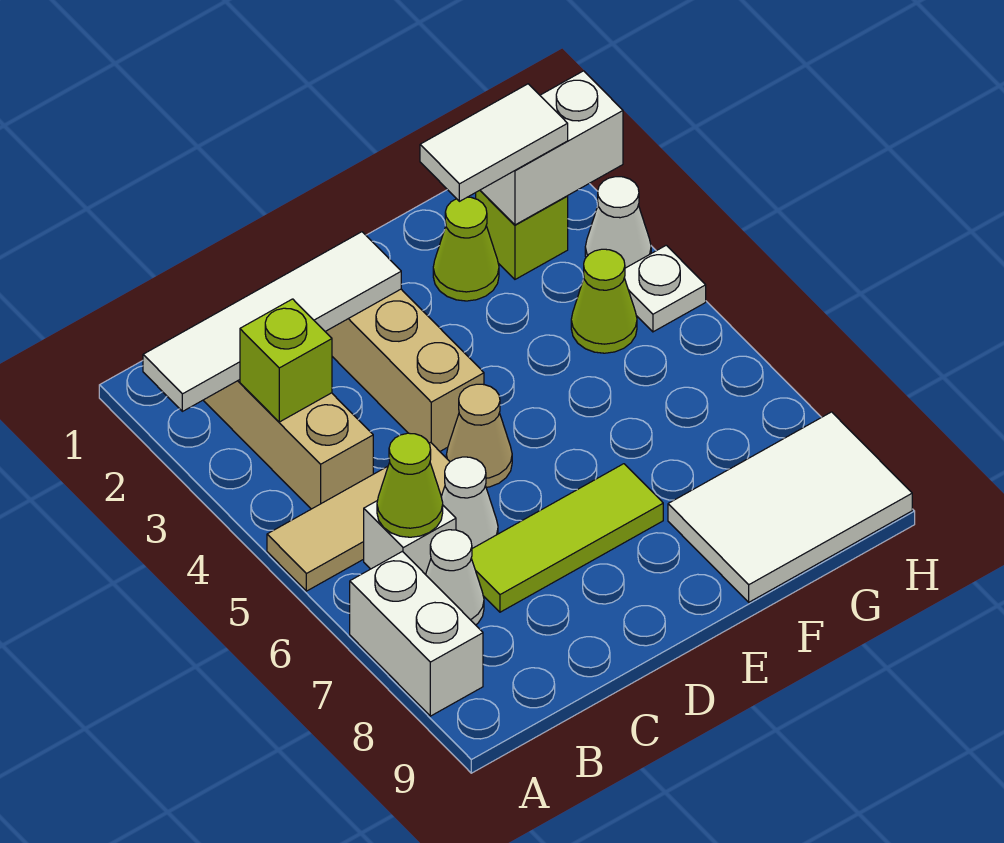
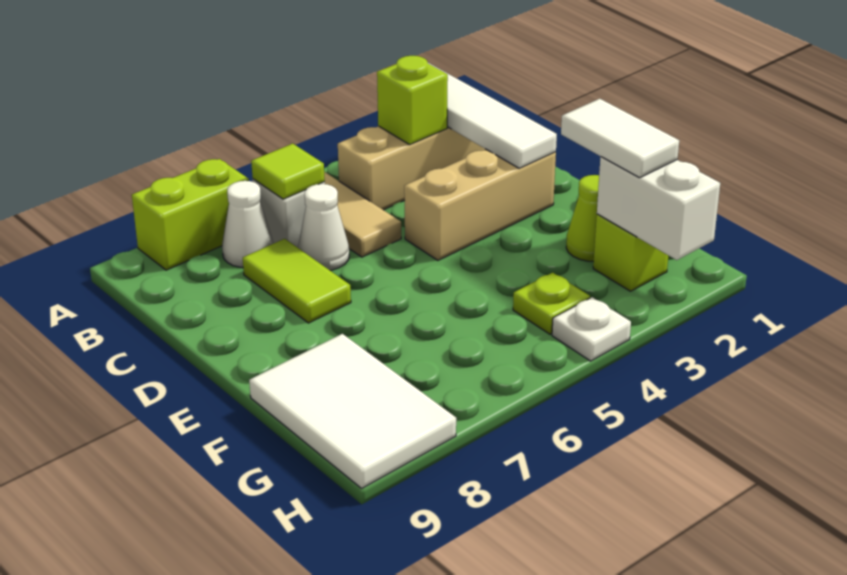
white 1x2 brick [350,551,483,716] -> lime 1x2 brick [132,159,249,270]
lime 1x1 cone [377,433,443,537] -> lime 1x1 tile [251,144,325,199]
lime 1x3 tile [471,464,663,612] -> lime 1x2 tile [243,239,351,323]
tan 1x1 cone [446,384,512,487] -> none
lime 1x1 cone [571,249,637,353] -> lime 1x1 plate [513,273,590,334]
white 1x1 cone [585,177,651,268] -> none

